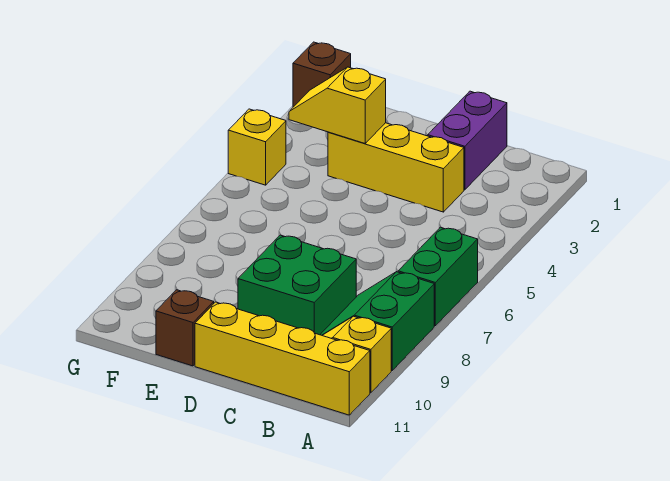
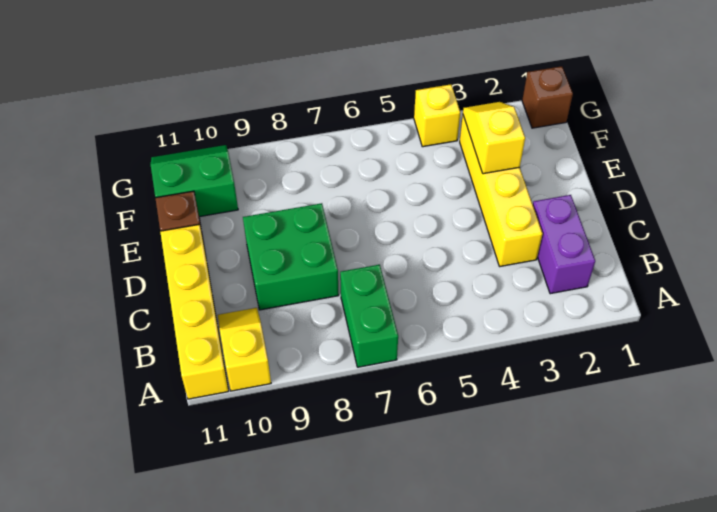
green 1x2 brick [398,227,478,326] -> green 1x2 brick turned to [340,265,398,367]
green 2x2 slope [320,272,434,370] -> green 2x2 slope moved to [151,145,238,217]
purple 1x2 brick [428,91,507,190] -> purple 1x2 brick turned to [533,195,595,294]
yellow 1x3 brick [328,123,464,212] -> yellow 1x4 brick [460,116,542,266]

